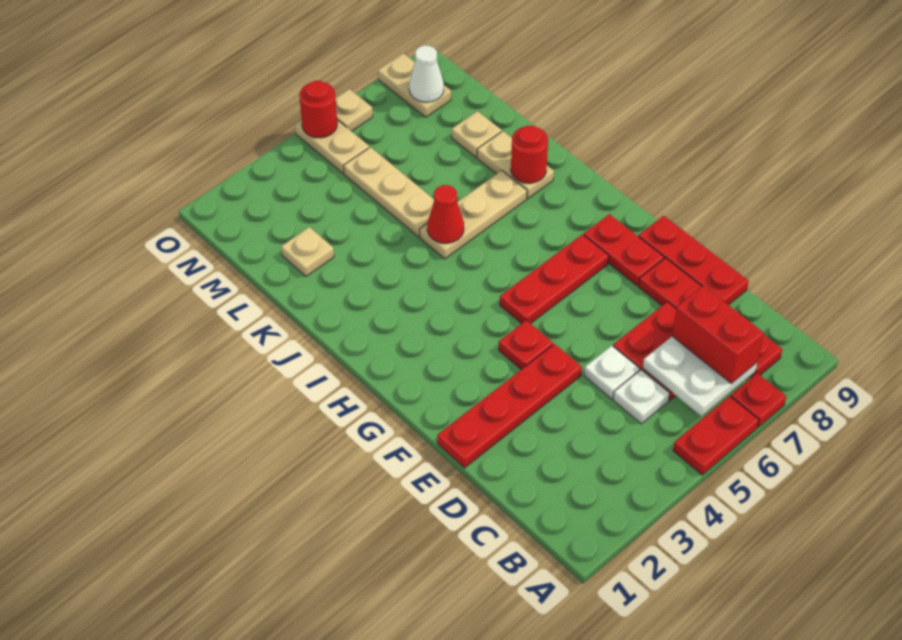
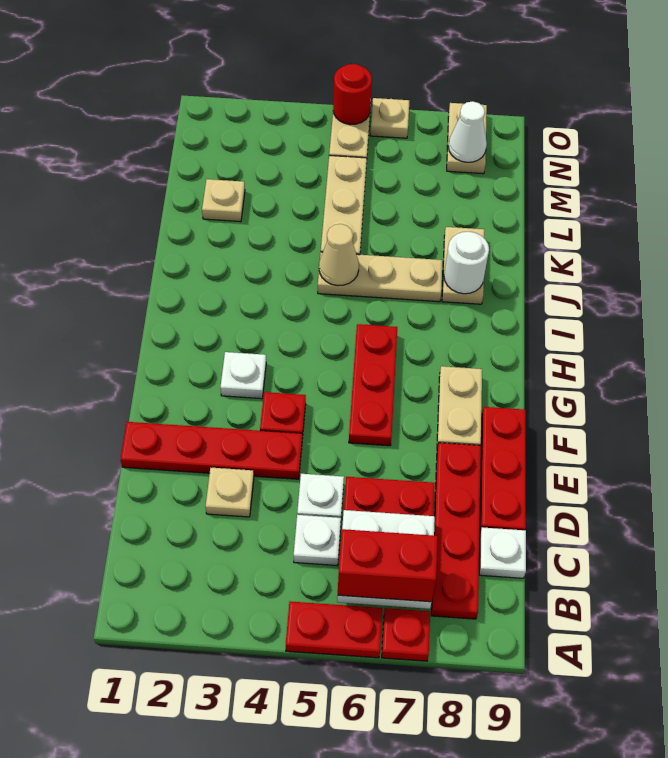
red 1x2 brick [672,286,764,384] -> red 1x2 brick turned to [338,529,438,602]
none -> white 1x1 plate [479,527,526,578]
red 1x2 plate [584,214,664,286] -> tan 1x2 plate [437,366,482,447]
none -> white 1x1 plate [220,352,266,399]
red 1x3 plate [500,234,609,324] -> red 1x3 plate turned to [349,324,397,446]
red 1x1 cone [427,185,464,243] -> tan 1x1 cone [319,224,359,286]
red 1x1 round brick [511,126,548,183] -> white 1x1 round brick [444,232,489,294]
tan 1x1 plate [452,111,502,157] -> tan 1x1 plate moved to [205,468,254,517]

